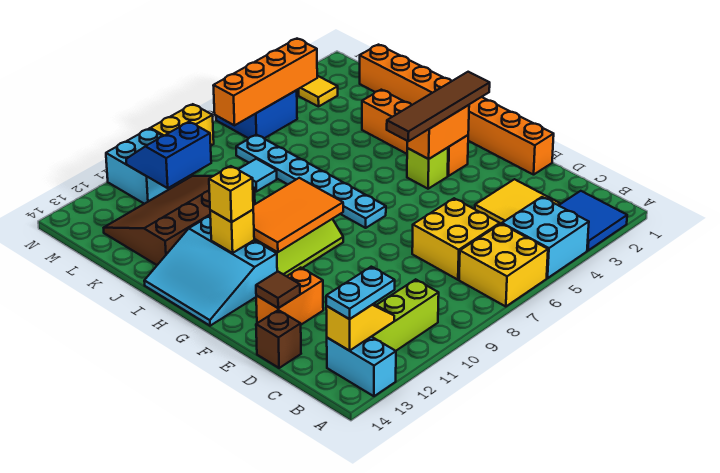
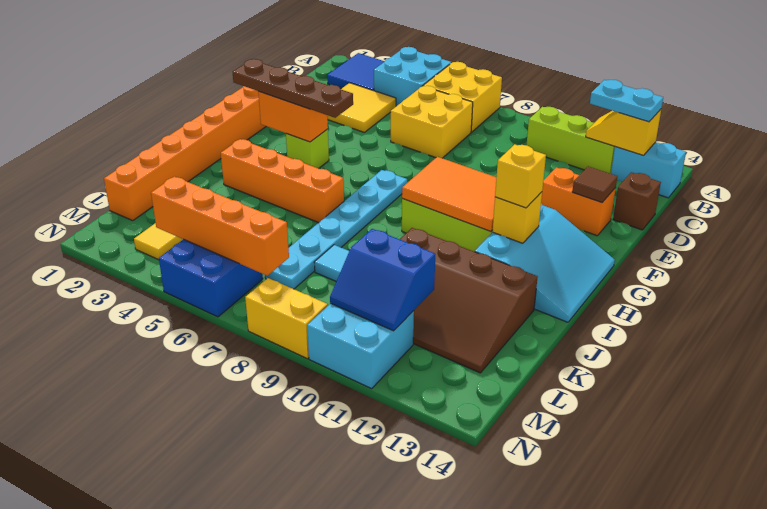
cyan 1x2 brick [327,337,396,396] -> cyan 1x2 brick turned to [611,142,686,198]
brown 1x4 tile [387,72,490,141] -> brown 1x4 plate [233,59,353,118]
orange 1x4 brick [362,90,468,176] -> orange 1x4 brick turned to [221,139,344,223]

